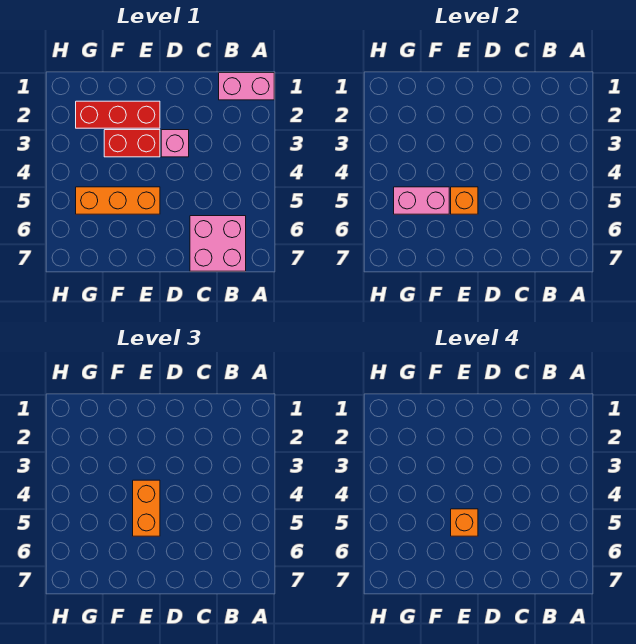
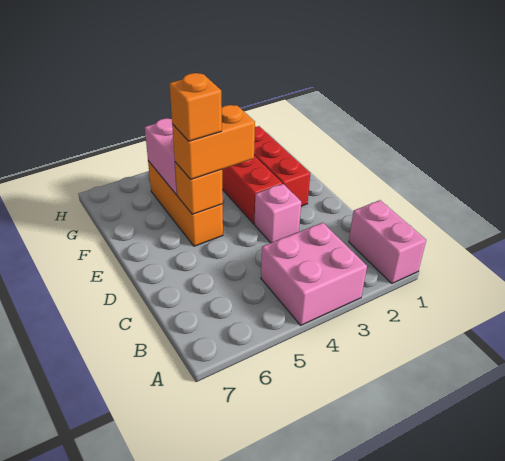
pink 2x2 brick [190,216,246,271] -> pink 2x2 brick moved to [261,223,367,325]

